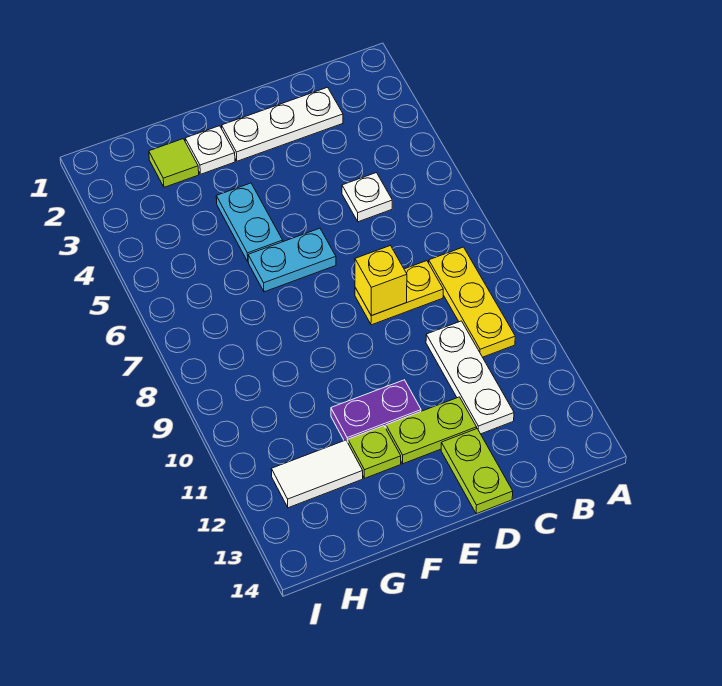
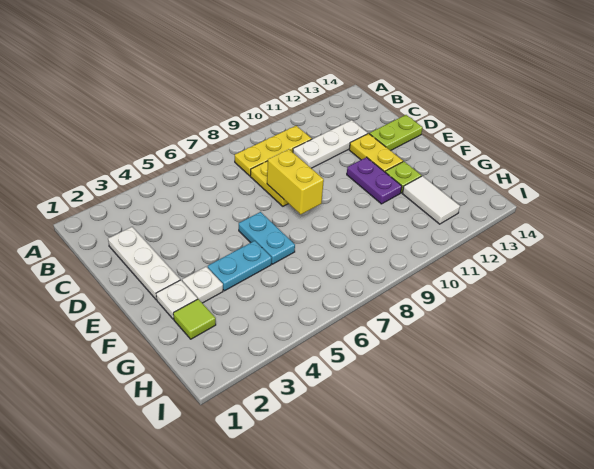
white 1x1 plate [342,173,392,222] -> white 1x1 plate moved to [182,267,223,303]
yellow 1x1 brick [355,246,407,316] -> yellow 1x2 brick [267,149,324,214]
lime 1x2 plate [386,397,477,464] -> yellow 1x2 plate [349,133,403,172]

